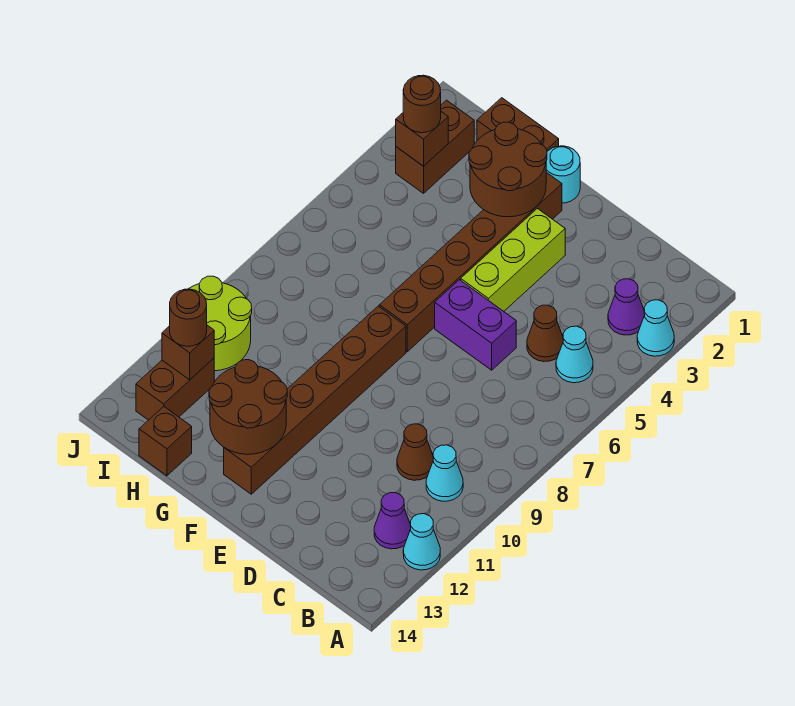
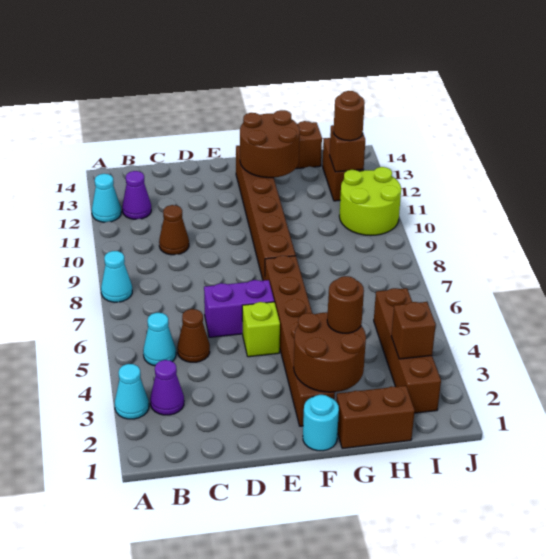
cyan 1x1 cone [426,445,463,501] -> cyan 1x1 cone moved to [101,251,132,302]
lime 1x3 brick [461,209,565,311] -> lime 1x1 brick [242,302,280,357]
brown 1x2 brick [396,100,474,193] -> brown 1x4 brick [374,288,441,413]
brown 1x1 round brick [403,75,441,133] -> brown 1x1 round brick moved to [327,276,364,333]

